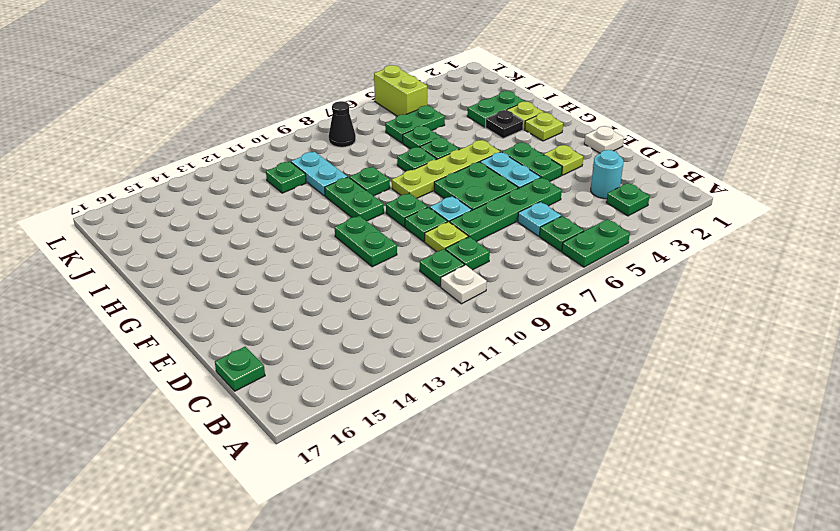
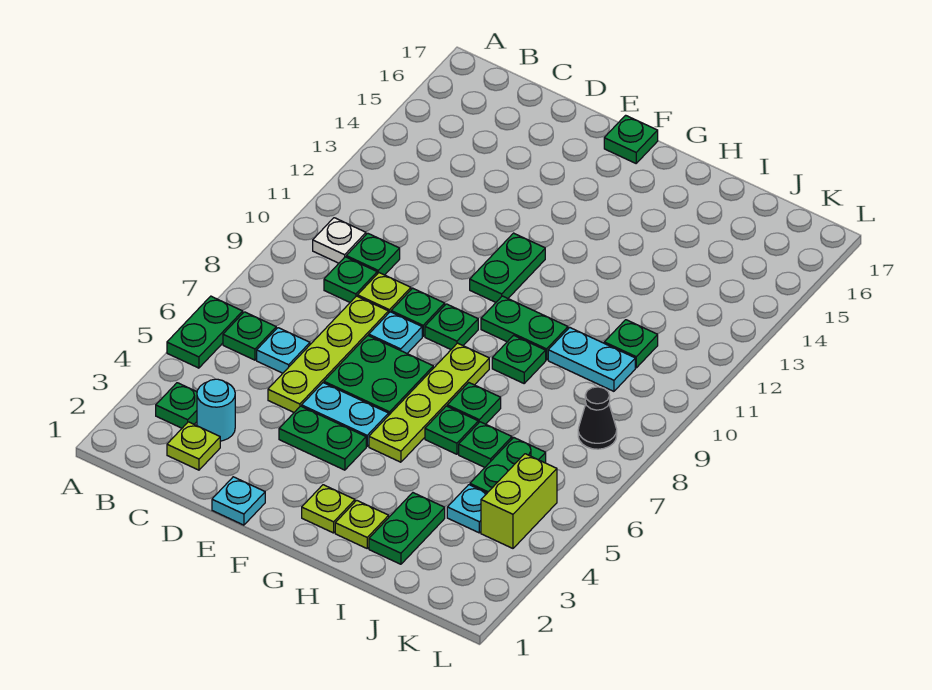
green 1x1 plate [215,347,265,391] -> green 1x1 plate moved to [604,115,658,163]
green 1x4 plate [450,177,562,242] -> lime 1x4 plate [268,296,389,412]
white 1x1 plate [584,126,624,153] -> cyan 1x1 plate [212,477,265,525]
lime 1x1 plate [544,145,583,175] -> lime 1x1 plate moved to [167,422,220,470]
green 1x2 plate [335,216,397,267] -> green 1x2 plate turned to [470,233,545,302]
black 1x1 plate [485,110,523,139] -> none
none -> cyan 1x1 plate [447,485,487,533]
lime 1x2 brick [374,65,427,116] -> lime 1x2 brick turned to [481,454,557,548]

